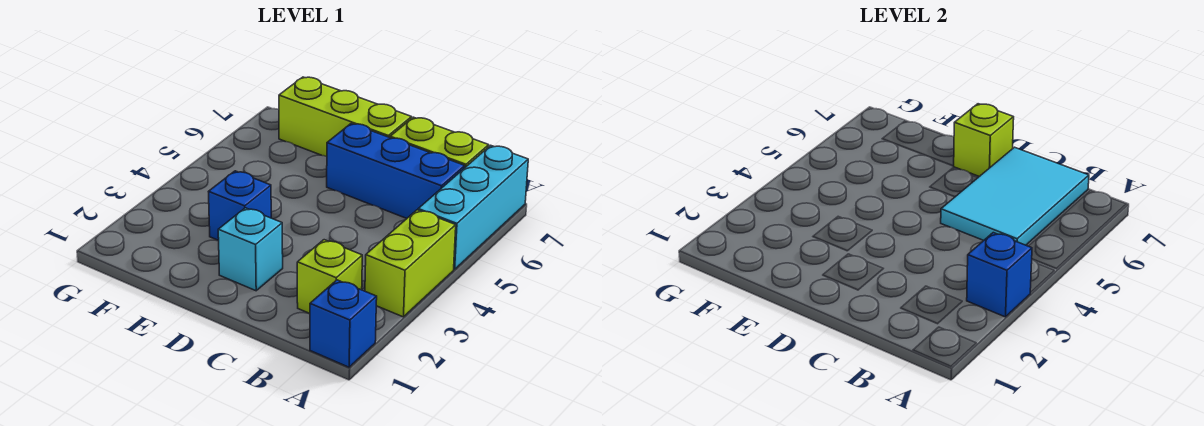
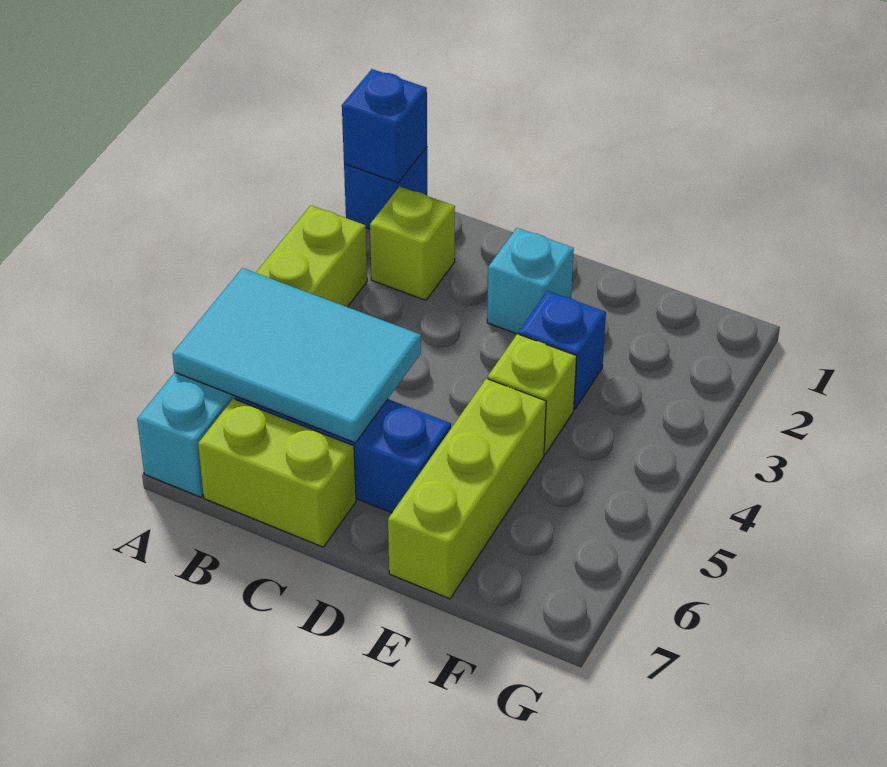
blue 1x1 brick [967,233,1032,317] -> blue 1x1 brick moved to [342,69,427,183]
cyan 2x3 tile [941,147,1089,245] -> cyan 2x3 tile turned to [172,268,421,443]
lime 1x3 brick [279,77,412,157] -> lime 1x3 brick turned to [388,379,546,599]
lime 1x1 brick [954,104,1014,177] -> lime 1x1 brick moved to [488,334,577,454]

